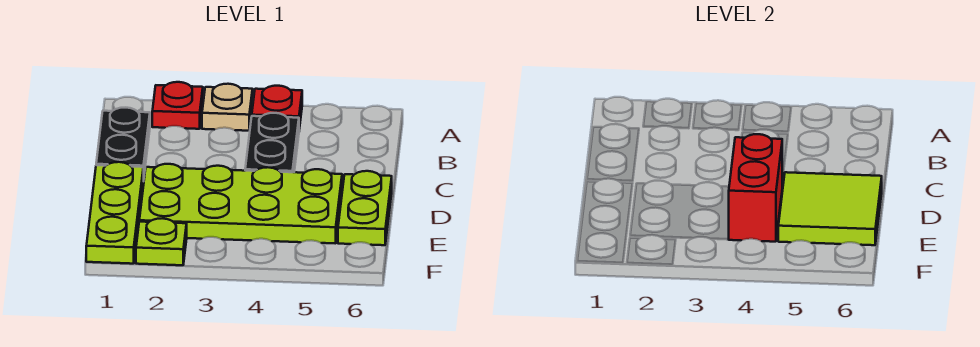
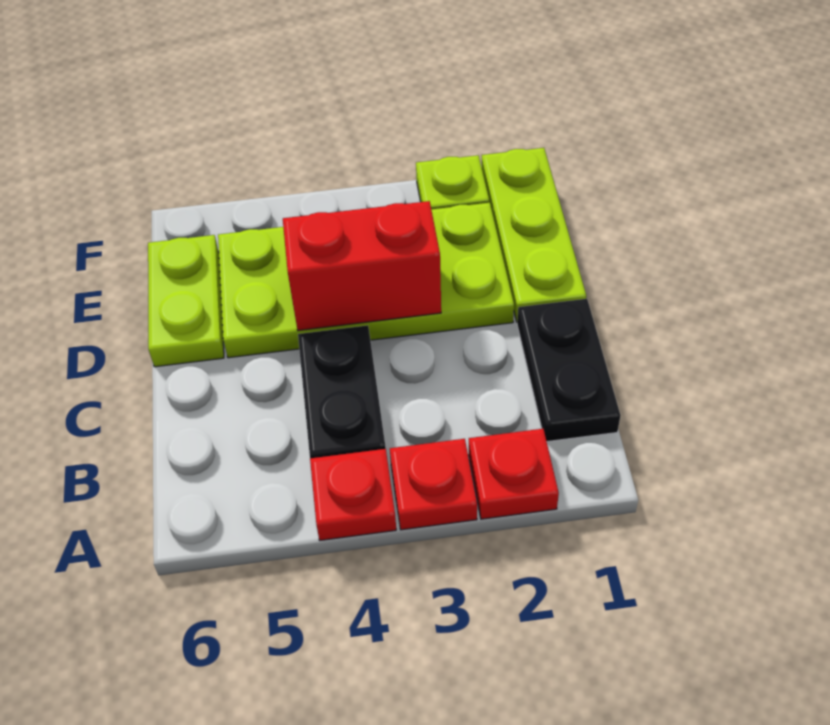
tan 1x1 plate [202,84,253,131] -> red 1x1 plate [390,439,477,530]
red 1x2 brick [729,134,782,242] -> red 1x2 brick turned to [283,201,441,331]
lime 2x2 tile [778,172,882,245] -> none

